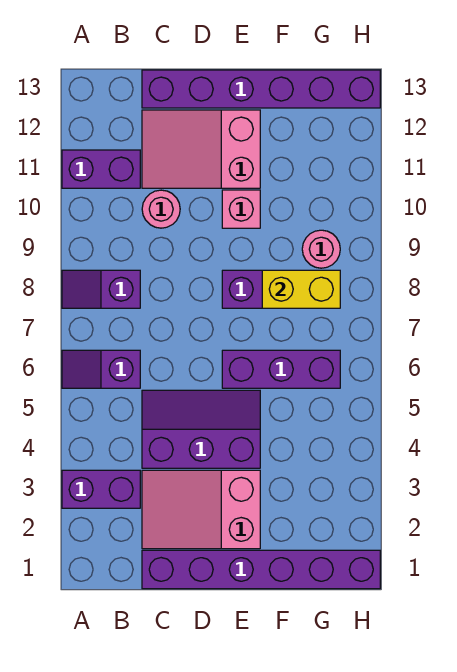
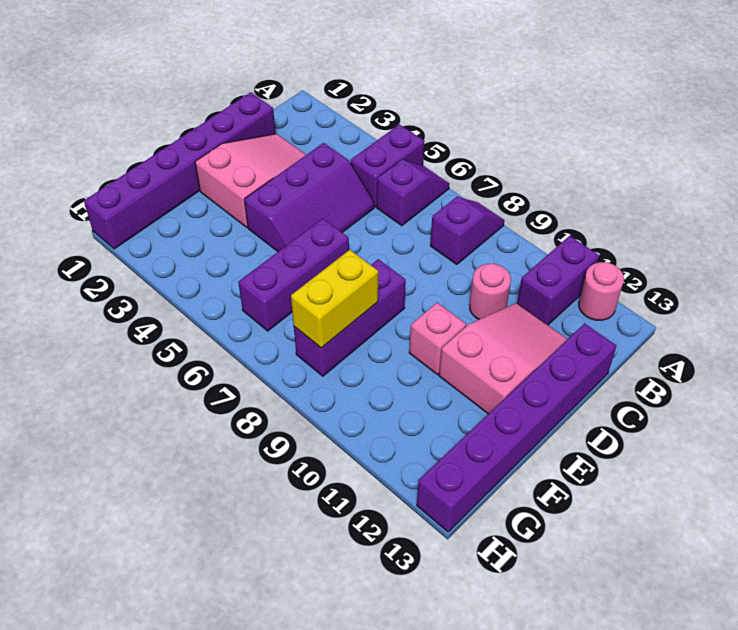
purple 1x2 brick [62,470,140,508] -> purple 1x2 brick moved to [351,124,424,207]
pink 1x1 round brick [302,230,340,268] -> pink 1x1 round brick moved to [579,262,624,320]

